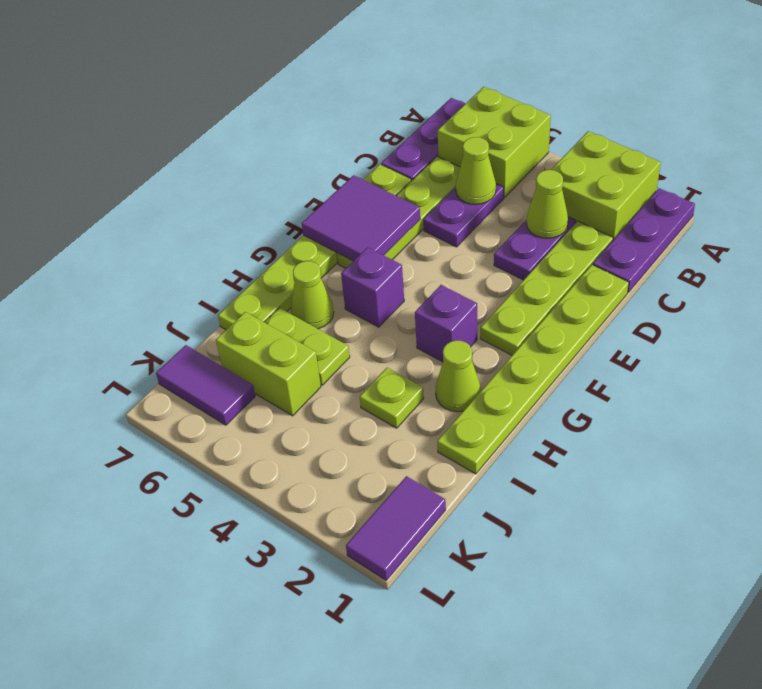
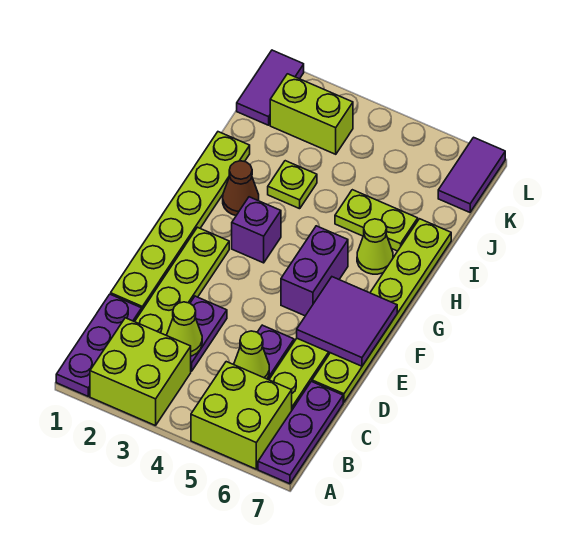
purple 1x1 brick [341,247,404,327] -> purple 1x2 brick [281,226,348,316]
lime 1x1 cone [436,341,481,412] -> brown 1x1 cone [223,161,259,215]
lime 1x2 brick [216,312,321,416] -> lime 1x2 brick moved to [270,74,353,154]
purple 1x2 tile [156,345,255,425] -> purple 1x2 tile turned to [438,137,505,212]

